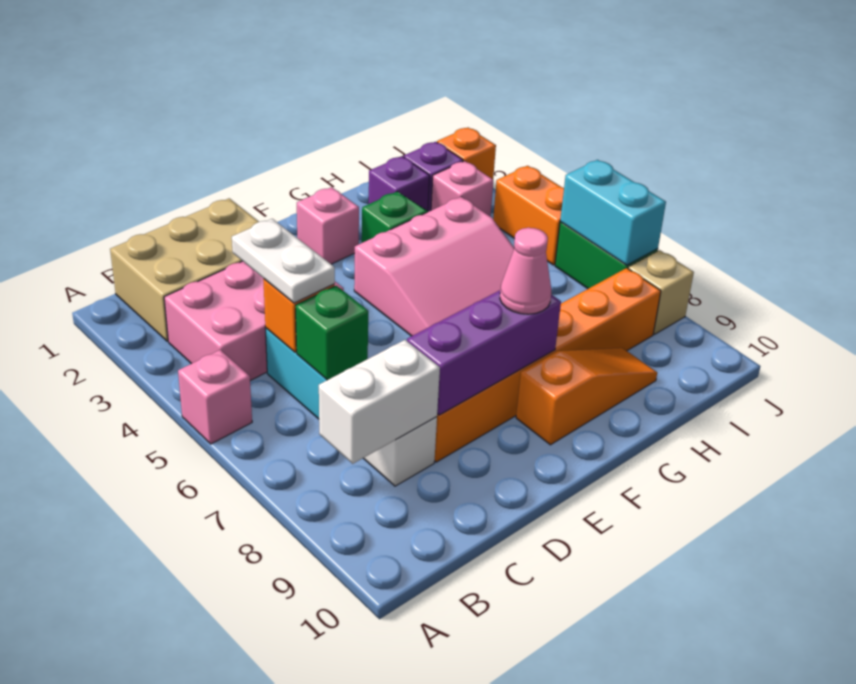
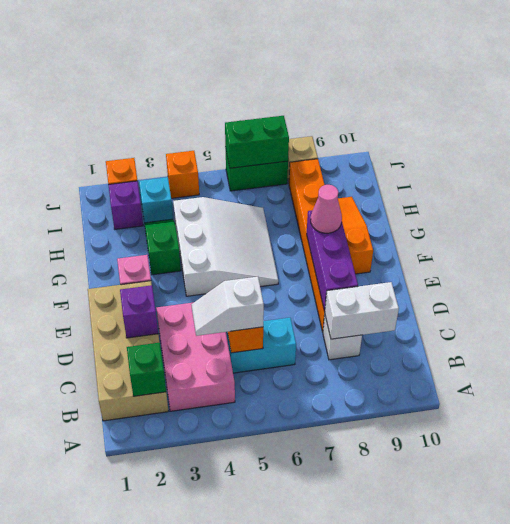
pink 1x1 brick [178,350,252,444] -> none
tan 2x3 brick [110,198,259,341] -> tan 2x4 brick [88,281,168,421]
white 1x2 brick [319,340,440,464] -> white 1x2 brick turned to [325,282,399,339]
white 1x2 plate [232,219,335,303] -> white 1x2 slope [192,277,264,336]
green 1x1 brick [296,285,368,380] -> green 1x1 brick moved to [127,343,166,396]
pink 3x3 slope [354,197,514,336] -> white 3x3 slope [173,197,278,296]
purple 1x1 brick [369,156,430,211] -> purple 1x1 brick moved to [120,285,158,338]
pink 1x1 brick [431,161,493,217] -> cyan 1x1 brick [139,177,173,223]
orange 1x2 brick [493,166,564,265] -> orange 1x1 brick [166,151,199,198]
cyan 1x2 brick [560,160,666,265] -> green 1x2 brick [225,116,289,168]

